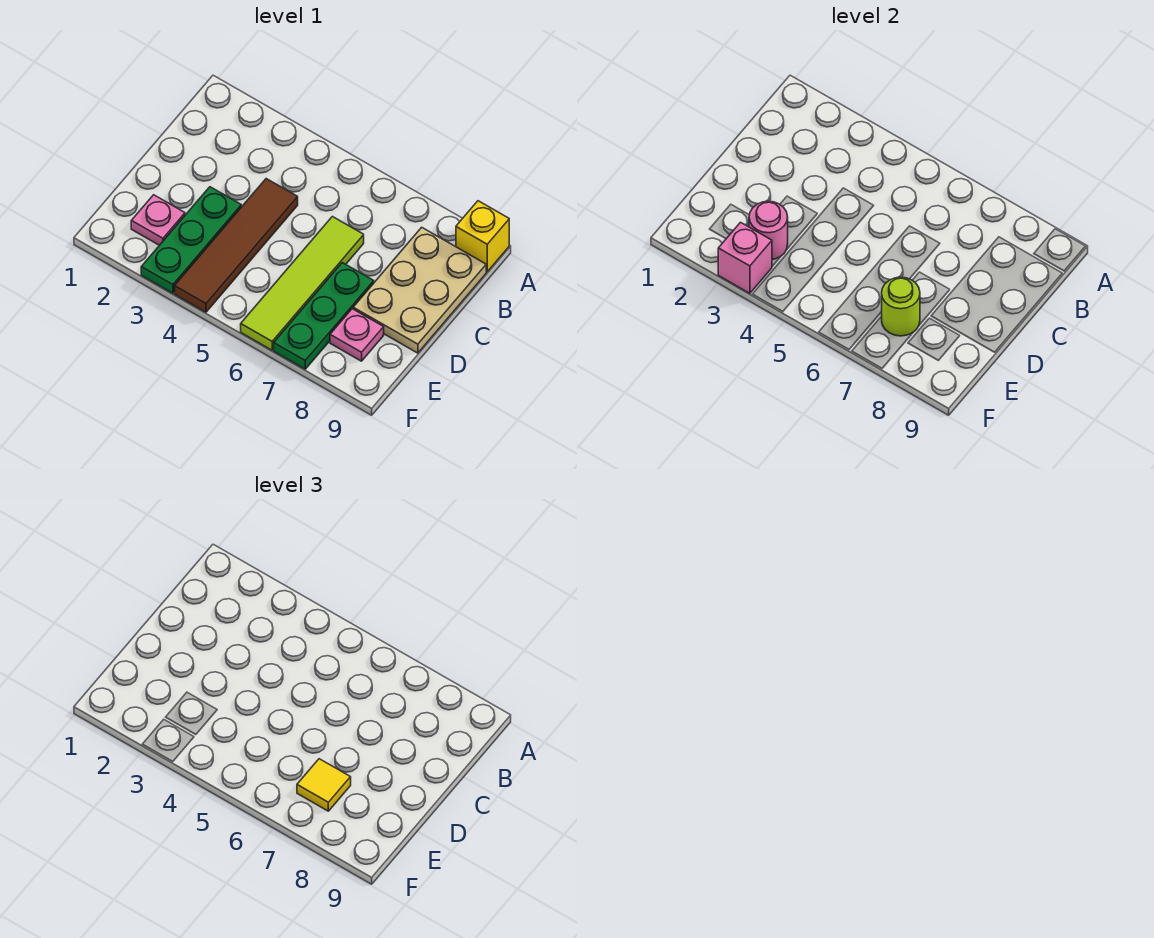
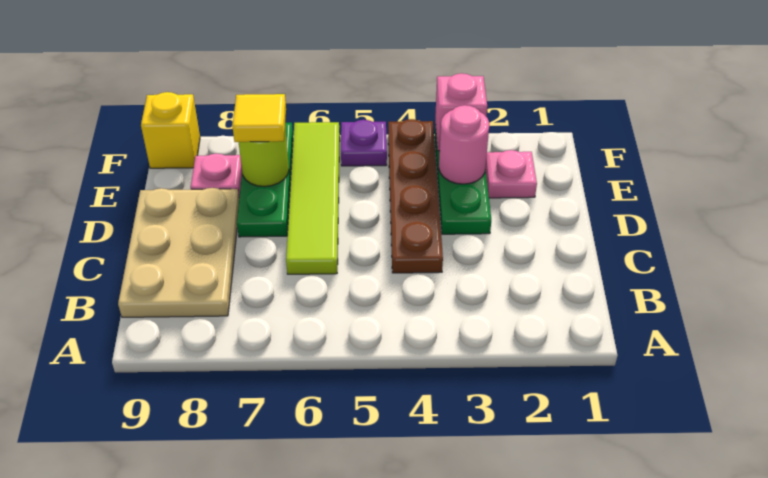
yellow 1x1 brick [456,201,509,272] -> yellow 1x1 brick moved to [141,92,200,168]
brown 1x4 tile [175,179,298,312] -> brown 1x4 plate [388,119,443,273]
none -> purple 1x1 plate [341,120,387,166]

